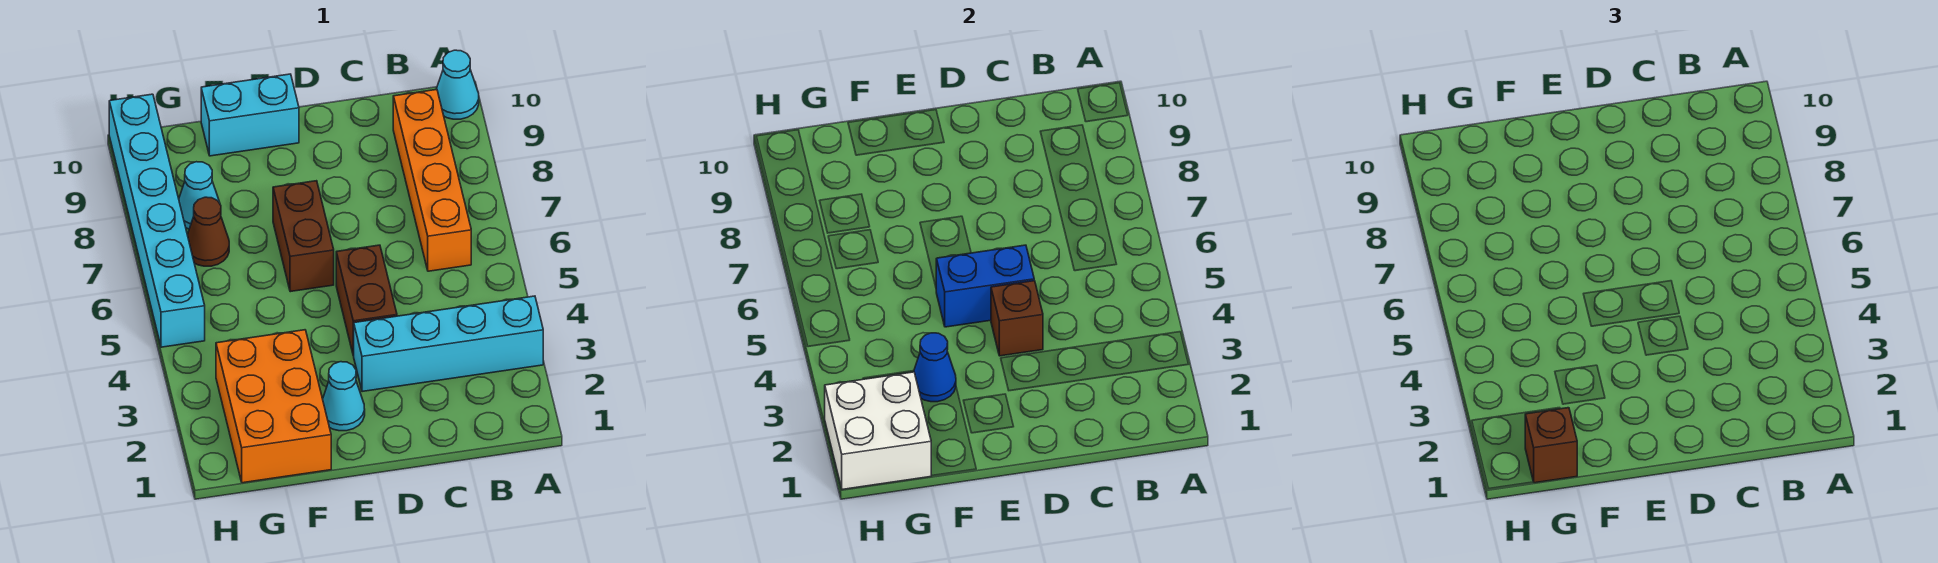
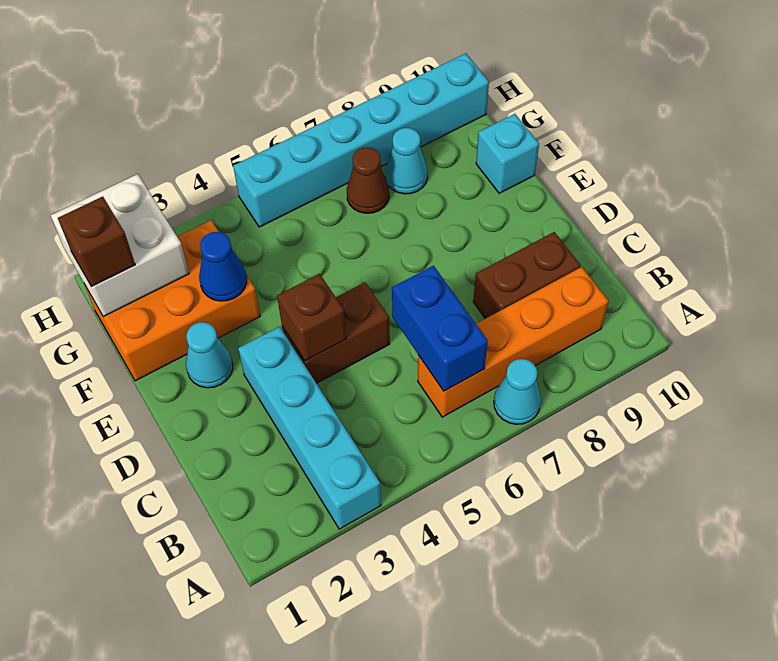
cyan 1x1 cone [437,50,479,119] -> cyan 1x1 cone moved to [494,359,541,424]
blue 1x2 brick [936,245,1034,327] -> blue 1x2 brick moved to [392,266,488,391]
brown 1x2 brick [273,181,334,292] -> brown 1x2 brick moved to [473,232,580,319]
cyan 1x2 brick [201,74,299,156] -> cyan 1x1 brick [476,114,539,193]

